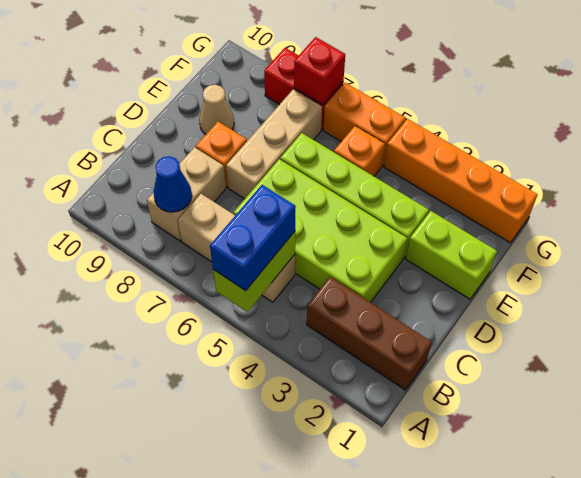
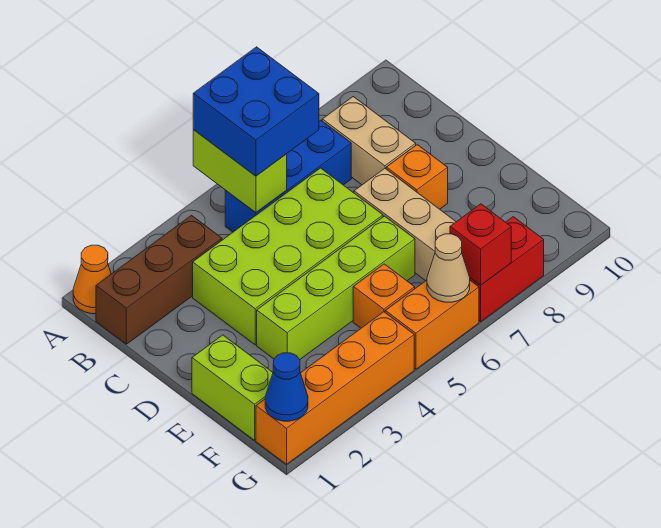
none -> orange 1x1 cone [73,245,111,314]
blue 1x2 brick [210,185,296,291] -> blue 2x2 brick [193,47,319,176]
tan 1x3 brick [178,194,295,302] -> blue 1x3 brick [225,120,351,232]
blue 1x1 cone [154,156,192,212] -> blue 1x1 cone moved to [265,353,308,421]
lime 1x2 brick [406,211,497,299] -> lime 1x2 brick turned to [192,335,273,440]
tan 1x1 cone [199,85,234,134] -> tan 1x1 cone moved to [427,234,470,302]

